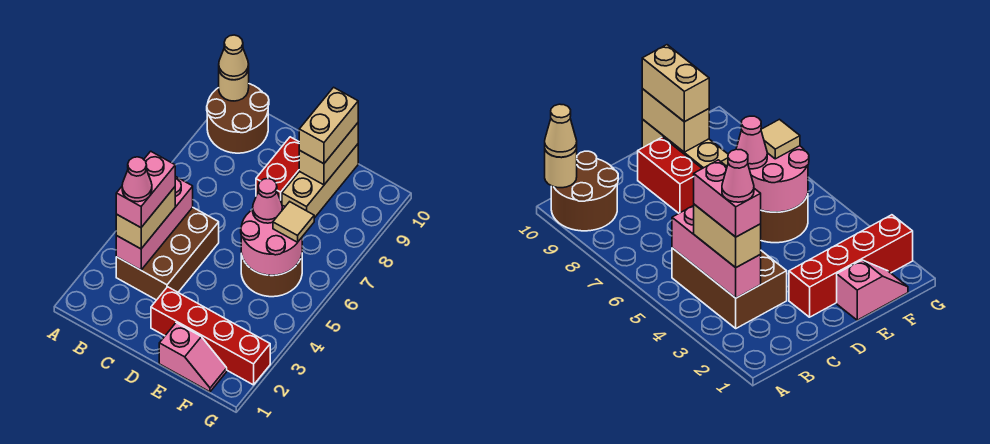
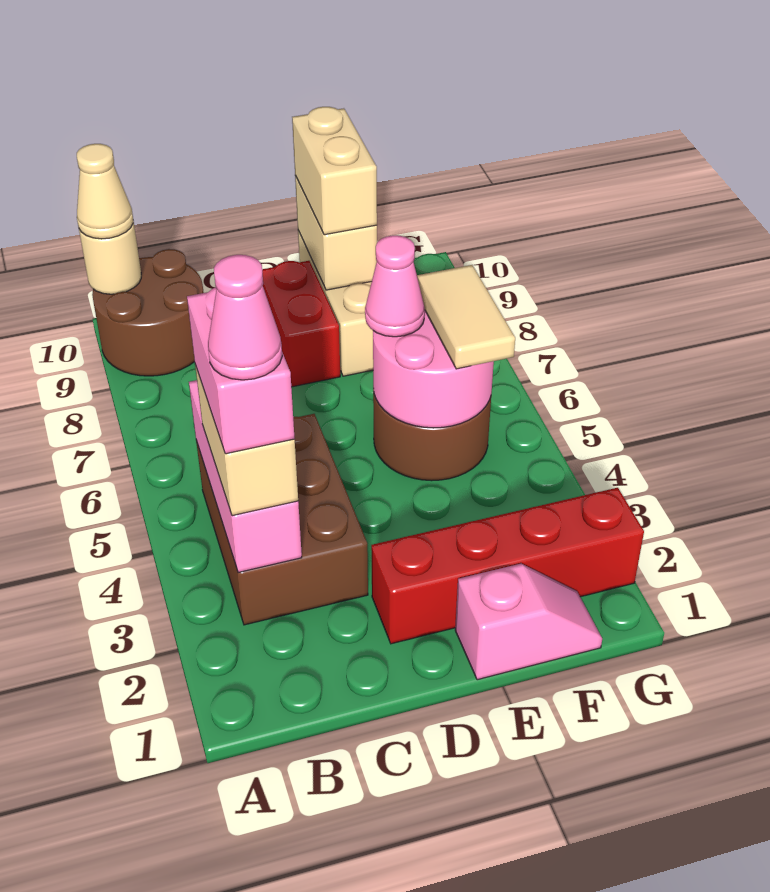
tan 1x1 tile [273,202,314,242] -> tan 1x2 tile [417,265,515,369]

